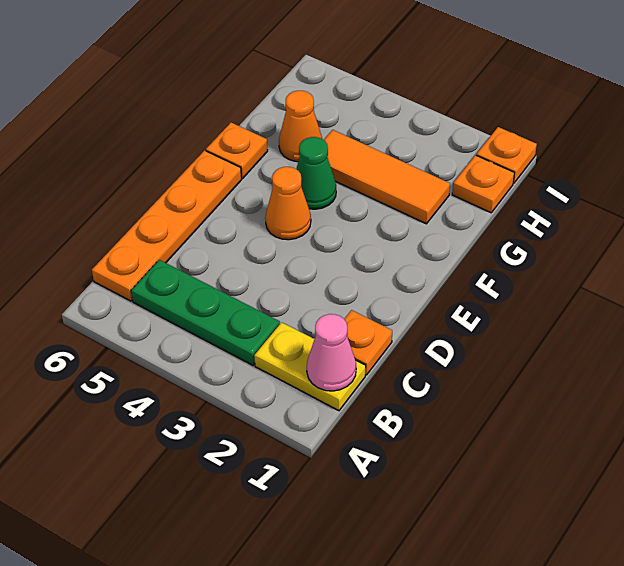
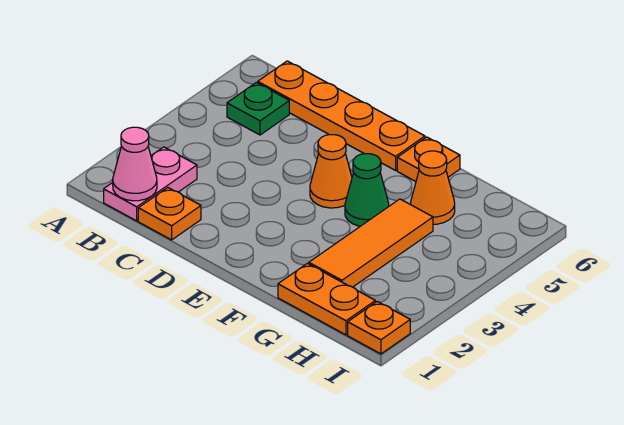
yellow 1x2 plate [254,322,366,411] -> pink 1x2 plate [104,147,197,221]
green 1x3 plate [131,260,280,365] -> green 1x1 plate [227,83,289,135]
orange 1x1 plate [452,155,514,213] -> orange 1x2 plate [278,263,375,335]

